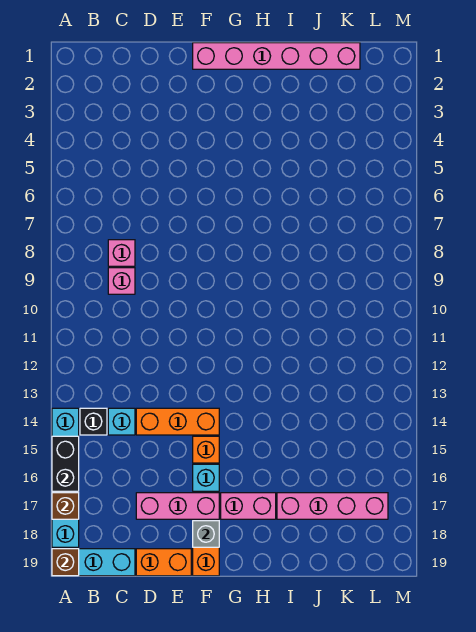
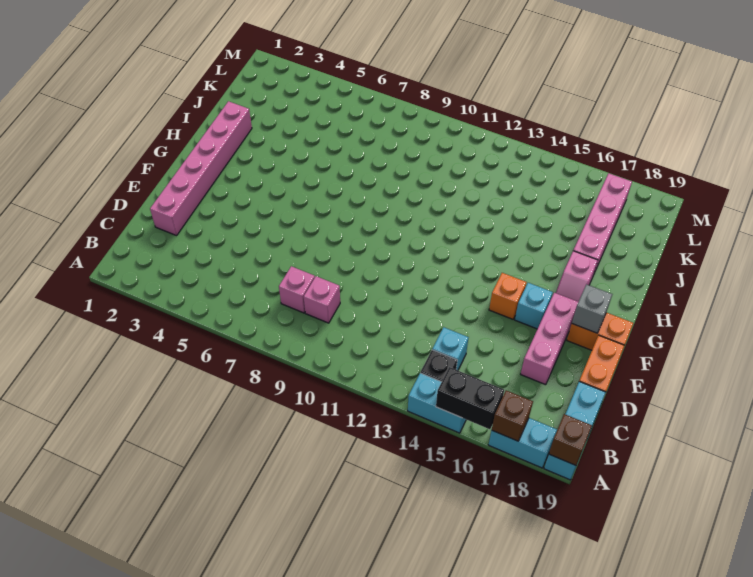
orange 1x3 brick [136,408,219,435] -> none
pink 1x6 brick [193,43,360,69] -> pink 1x6 brick moved to [150,101,252,236]
pink 1x2 brick [221,493,276,519] -> pink 1x2 slope [556,251,598,302]

